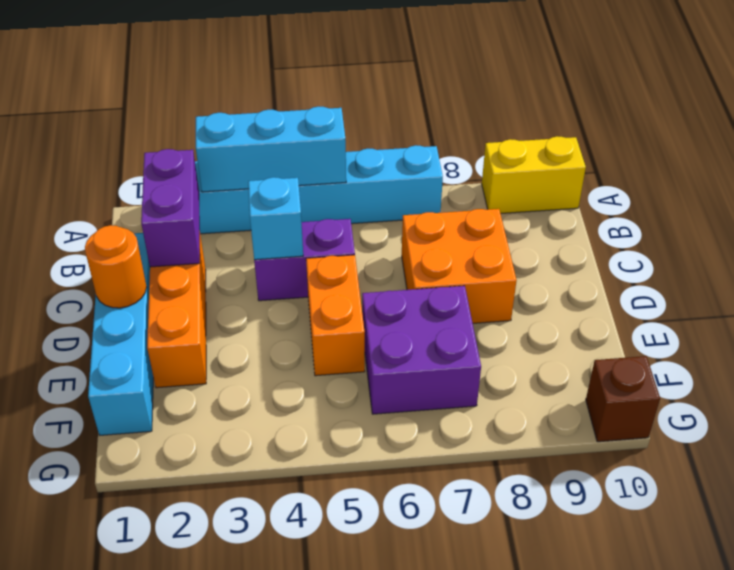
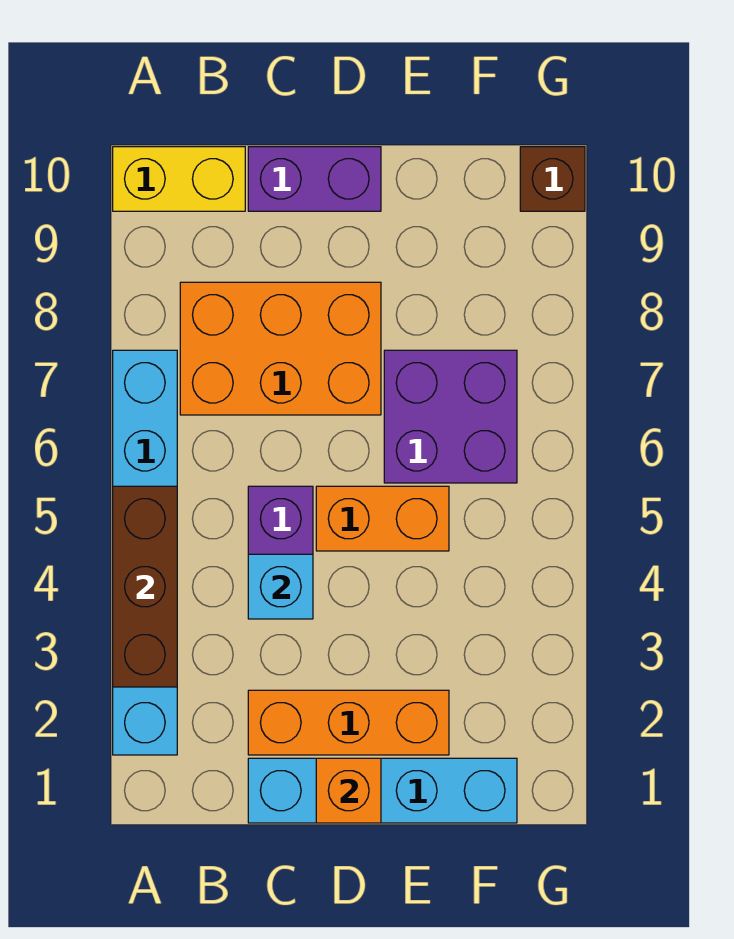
cyan 1x3 brick [196,107,346,192] -> brown 1x3 brick [113,486,177,687]
yellow 1x2 brick [482,136,586,214] -> yellow 1x2 brick turned to [113,147,245,211]
purple 1x2 brick [141,149,200,267] -> purple 1x2 brick moved to [248,147,381,211]
orange 2x2 brick [402,209,517,323] -> orange 2x3 brick [180,282,381,415]
orange 1x1 round brick [85,225,147,308] -> orange 1x1 brick [316,758,381,823]

